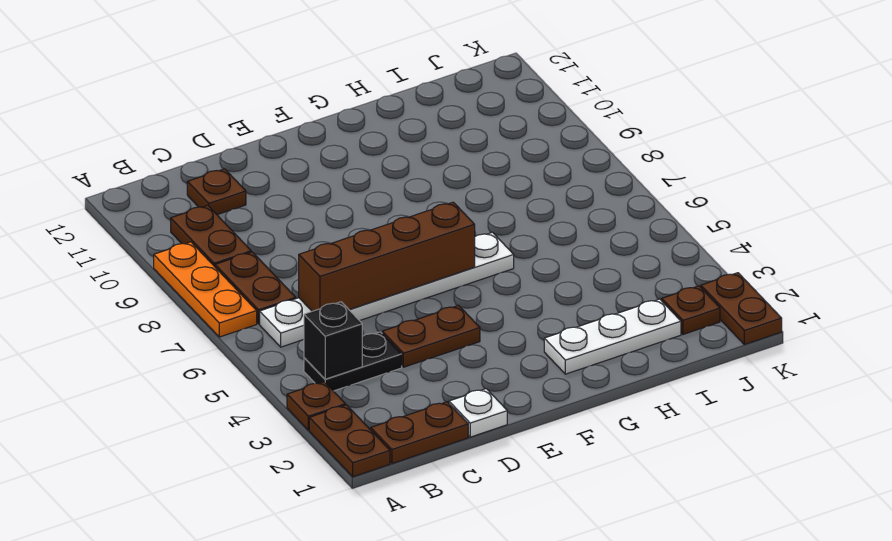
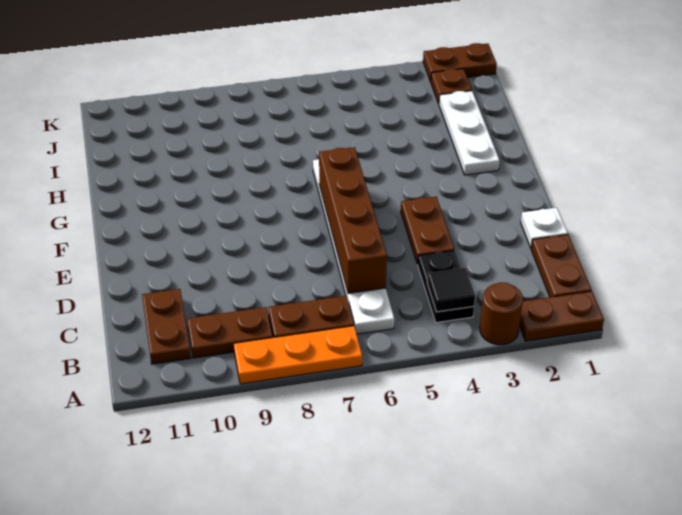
brown 1x1 plate [287,382,346,430] -> brown 1x1 round brick [480,282,523,345]
black 1x1 brick [304,302,362,379] -> black 1x1 tile [427,268,475,312]
brown 1x1 plate [187,169,246,215] -> brown 1x2 plate [142,289,191,364]

